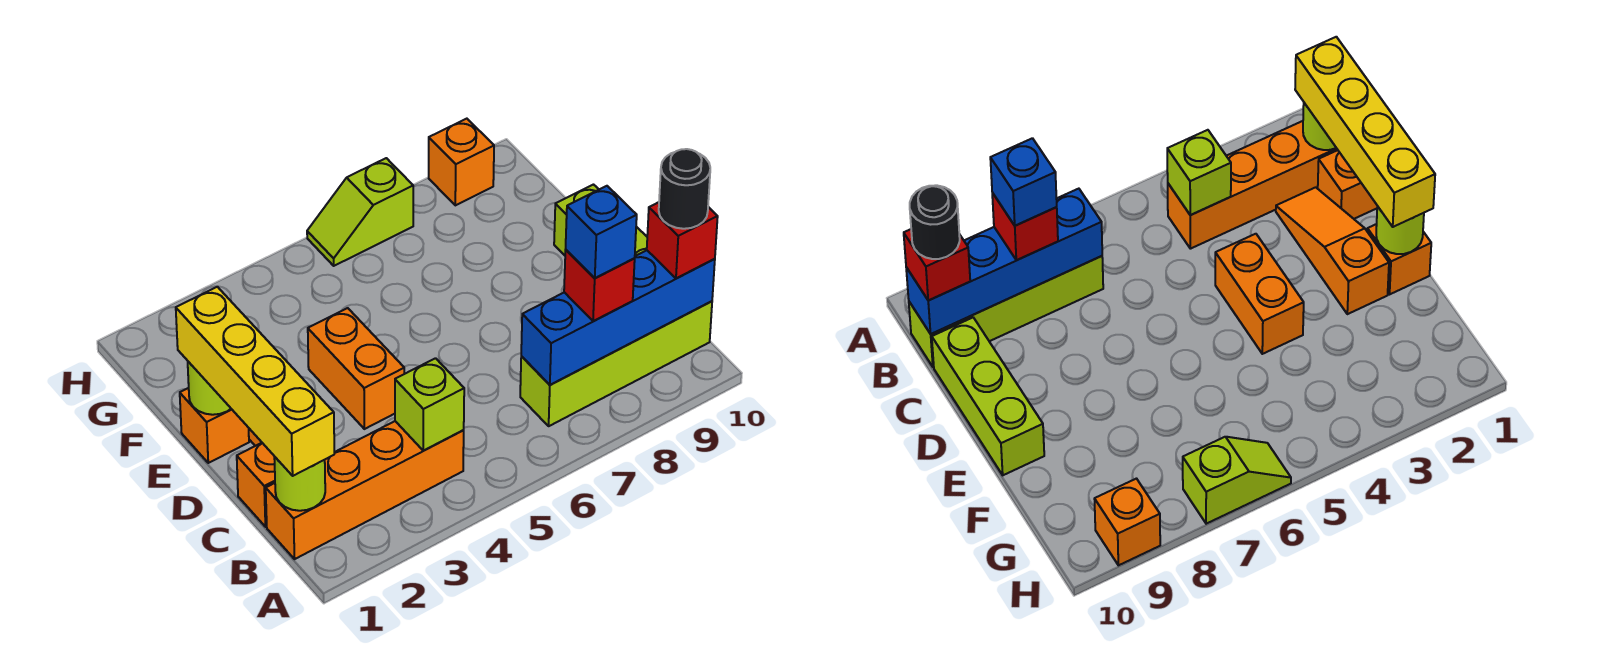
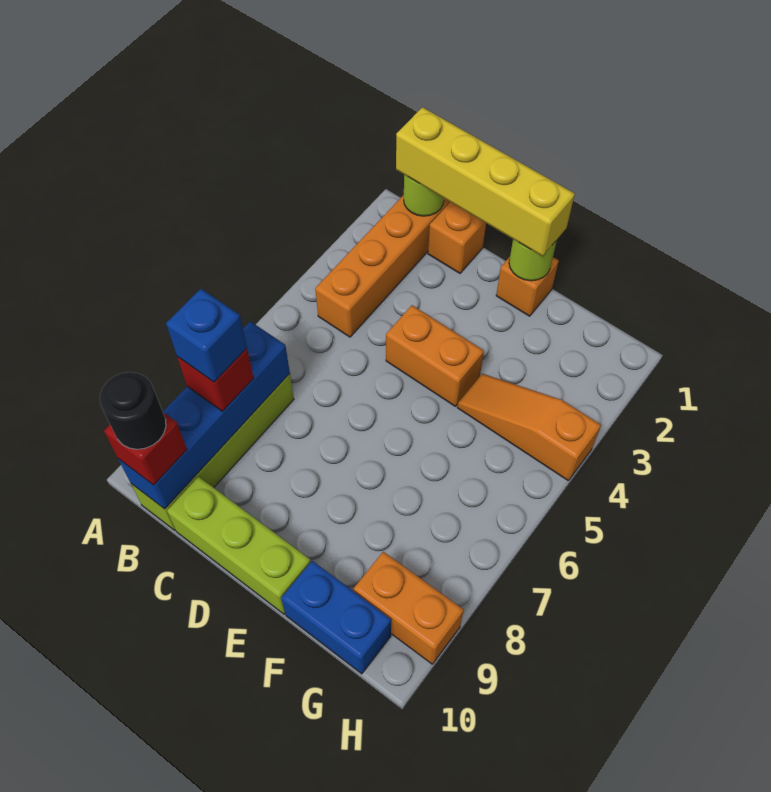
lime 1x1 brick [395,358,464,451] -> none
orange 1x3 slope [1276,187,1389,314] -> orange 1x3 slope moved to [457,374,601,481]
none -> blue 1x2 brick [281,561,391,674]
lime 1x2 slope [307,158,413,266] -> none
orange 1x1 brick [429,119,494,205] -> orange 1x2 brick [354,552,464,664]

